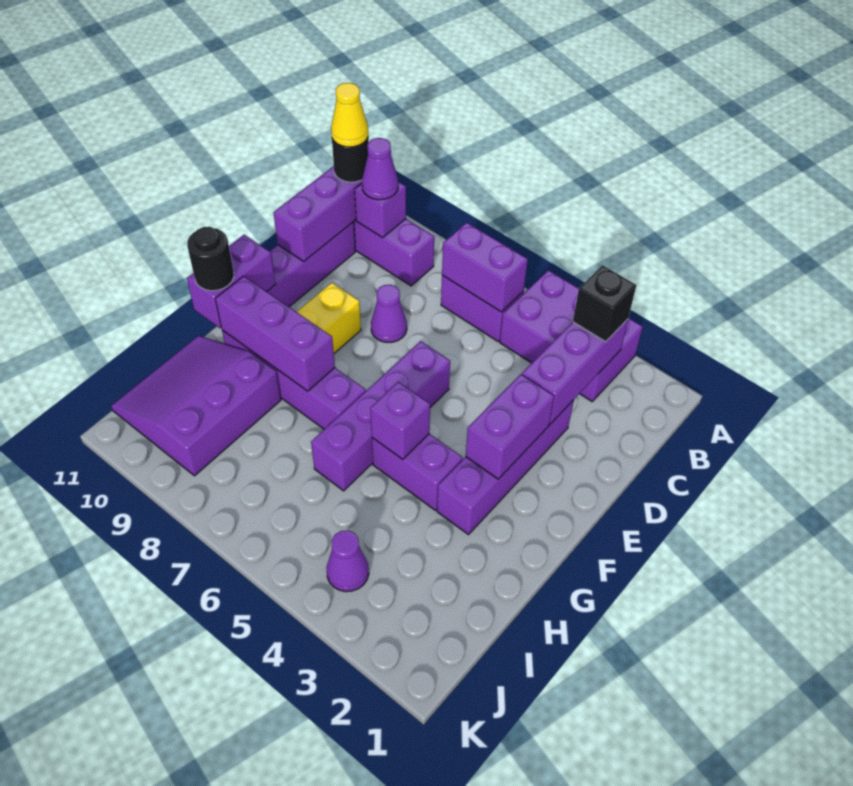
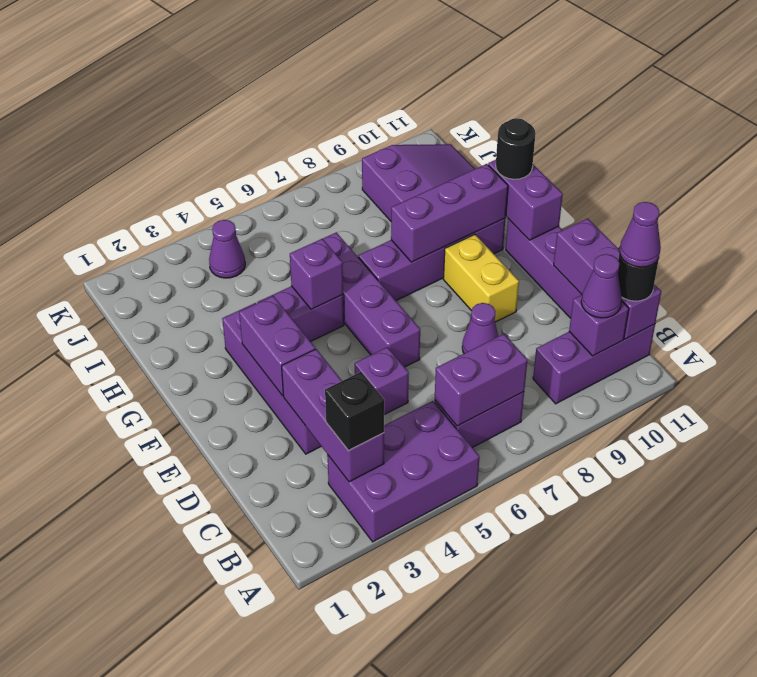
yellow 1x1 cone [331,83,368,147] -> purple 1x1 cone [619,202,661,267]
none -> purple 1x1 brick [355,347,409,415]

